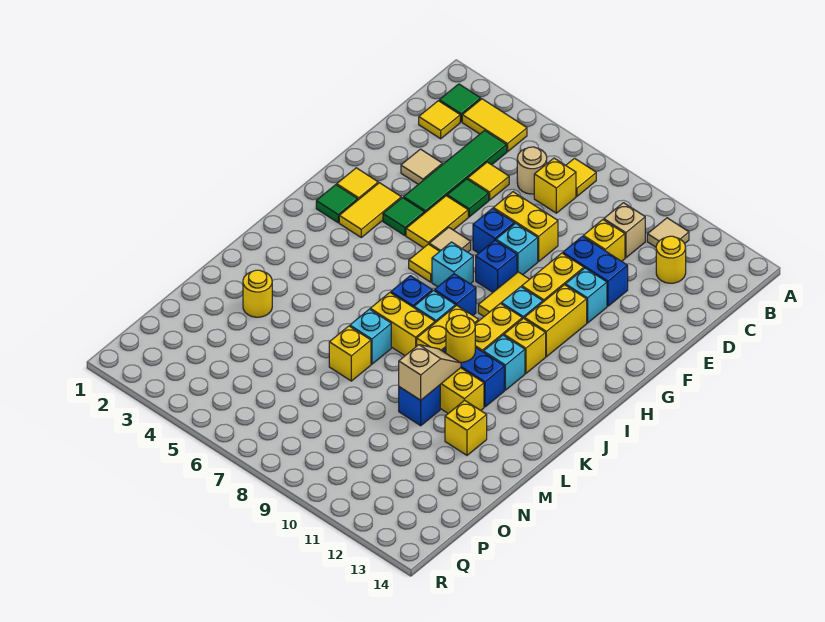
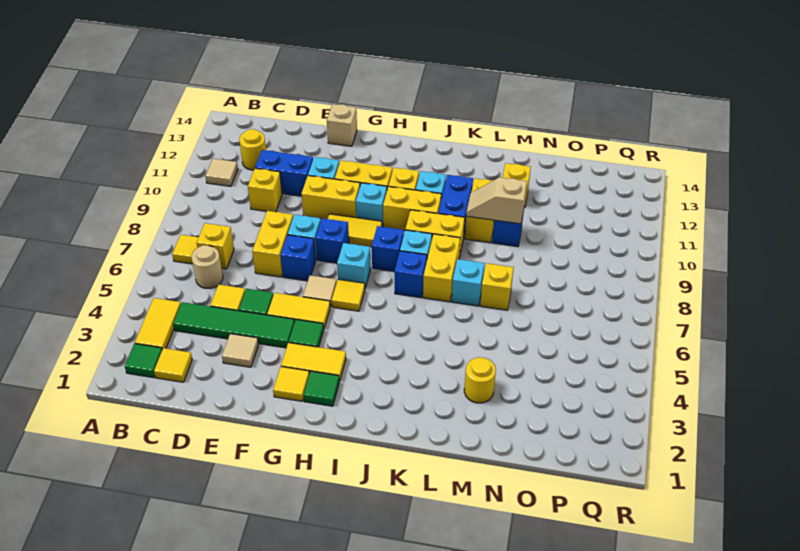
tan 1x1 brick [604,203,645,258] -> tan 1x1 brick moved to [327,104,357,146]
blue 1x2 brick [563,236,628,306] -> blue 1x2 brick turned to [255,150,313,196]
yellow 1x1 round brick [446,315,475,362] -> none

